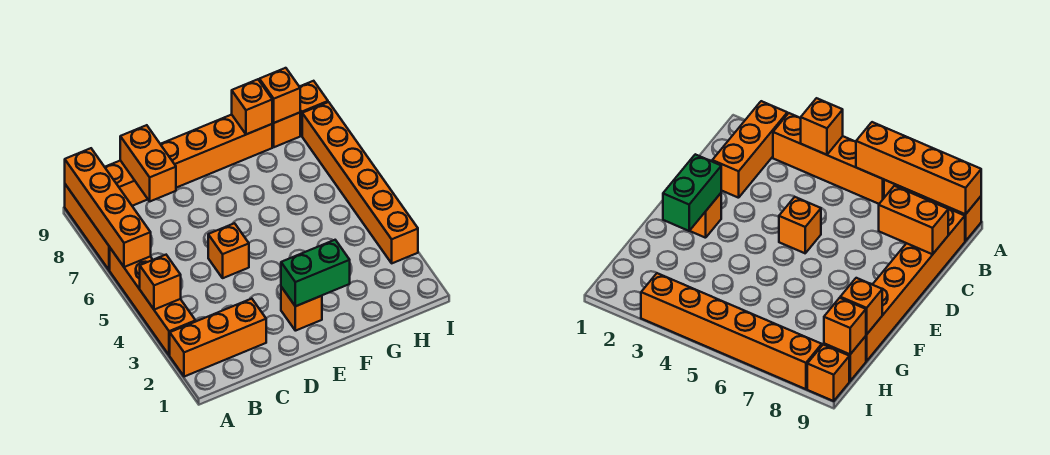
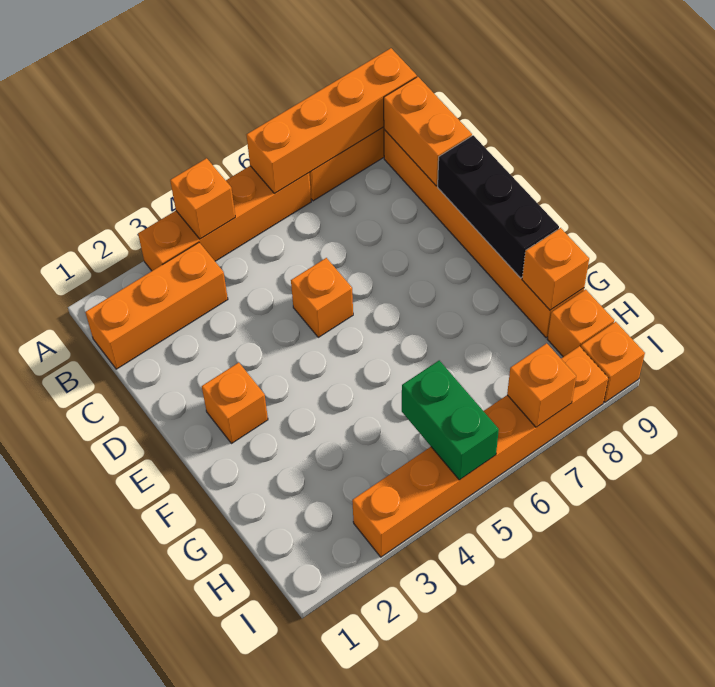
orange 1x3 brick [170,299,266,377] -> orange 1x3 brick turned to [85,243,228,369]
orange 1x2 brick [120,125,176,201] -> orange 1x2 brick turned to [384,77,472,186]
none -> black 1x3 brick [438,135,559,278]
green 1x2 brick [281,240,350,306] -> green 1x2 brick moved to [402,360,499,480]
orange 1x1 brick [259,68,300,123] -> orange 1x1 brick moved to [507,343,576,427]

